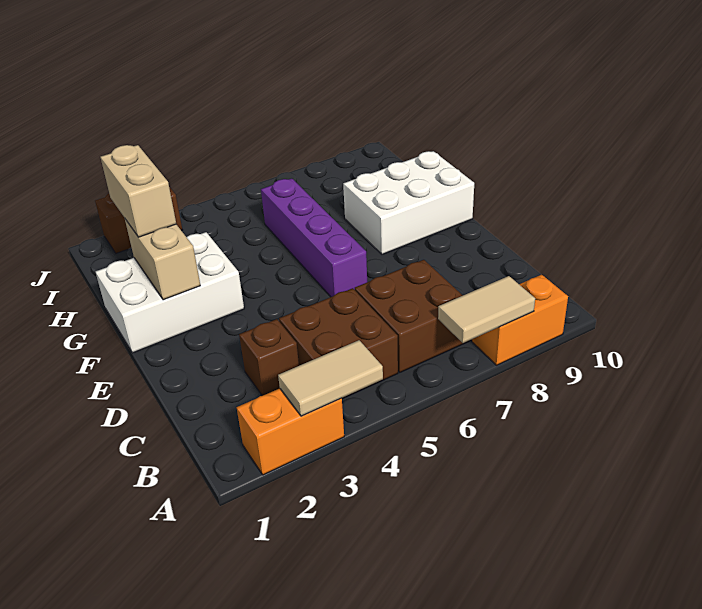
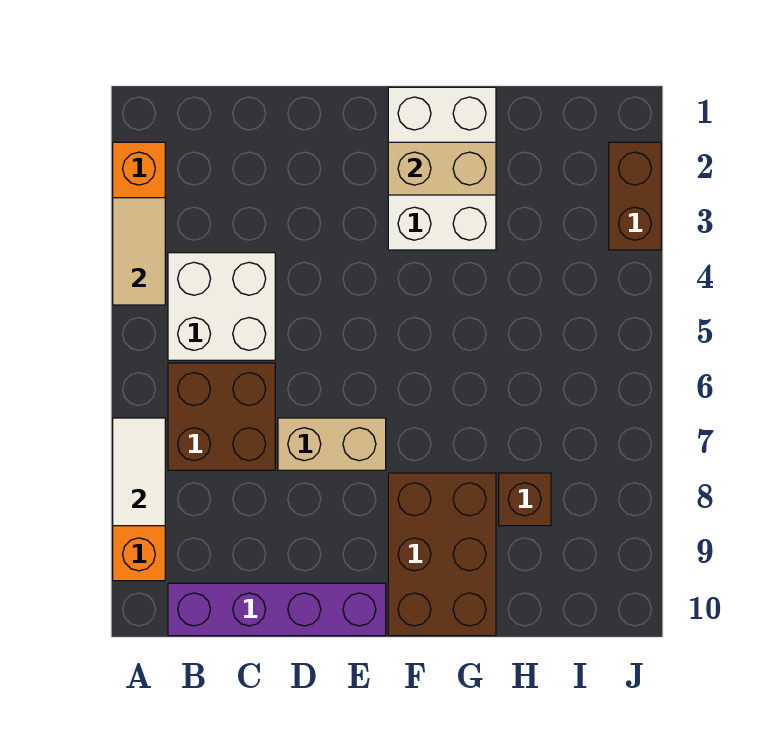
tan 1x2 tile [438,276,535,343] -> white 1x2 tile [113,418,165,526]
brown 2x2 brick [279,288,398,399] -> white 2x2 brick [168,253,275,360]
brown 1x1 brick [239,319,299,396] -> brown 1x1 brick moved to [499,473,551,526]
purple 1x4 brick [261,178,367,297] -> purple 1x4 brick moved to [168,583,386,636]
white 2x3 brick [343,151,474,254] -> brown 2x3 brick [388,473,496,636]
tan 1x2 brick [100,145,176,237] -> tan 1x2 brick moved to [278,418,386,470]

